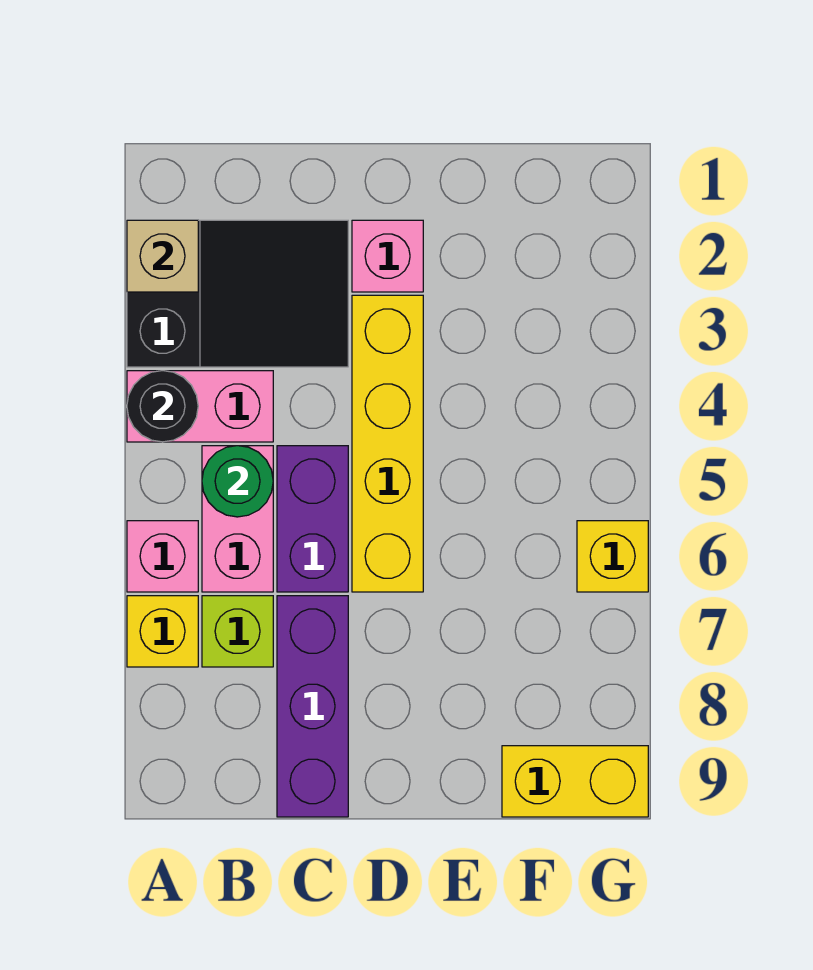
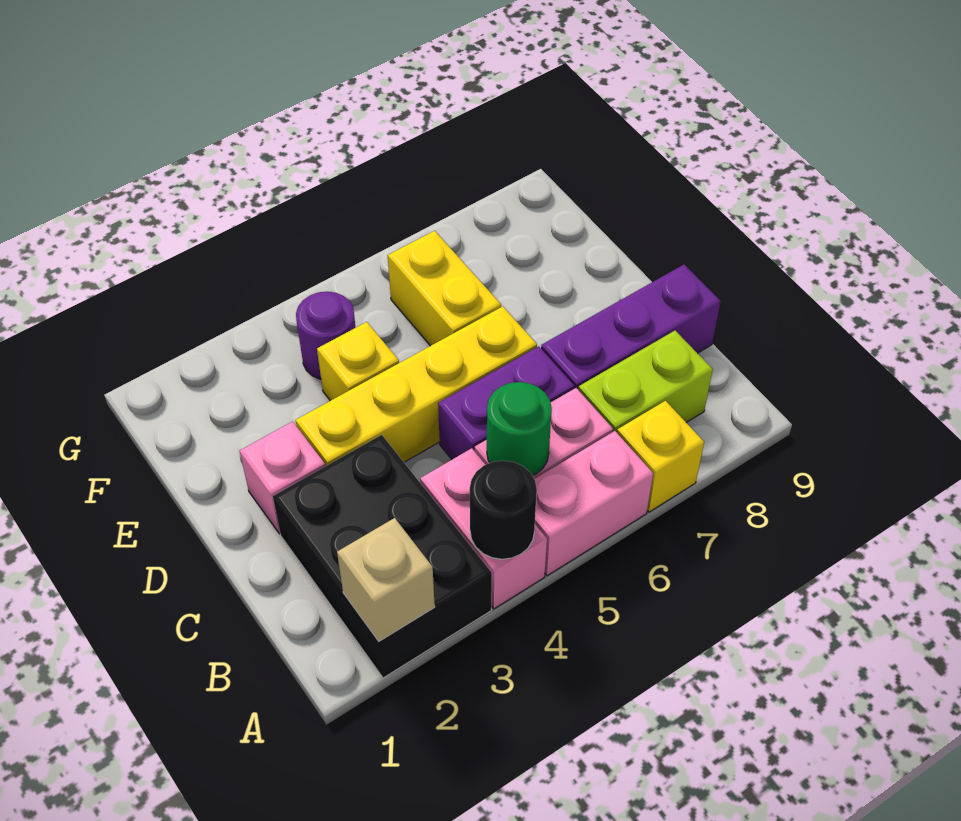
black 2x3 slope [127,220,348,367] -> black 2x3 brick [273,435,492,678]
pink 1x1 brick [127,521,198,592] -> pink 1x2 brick [535,431,653,576]
lime 1x1 brick [202,596,273,667] -> lime 1x2 brick [578,331,713,432]
none -> purple 1x1 round brick [296,292,356,379]
yellow 1x2 brick [502,746,648,817] -> yellow 1x2 brick moved to [388,231,501,346]
yellow 1x1 brick [577,521,648,592] -> yellow 1x1 brick moved to [317,322,399,401]

